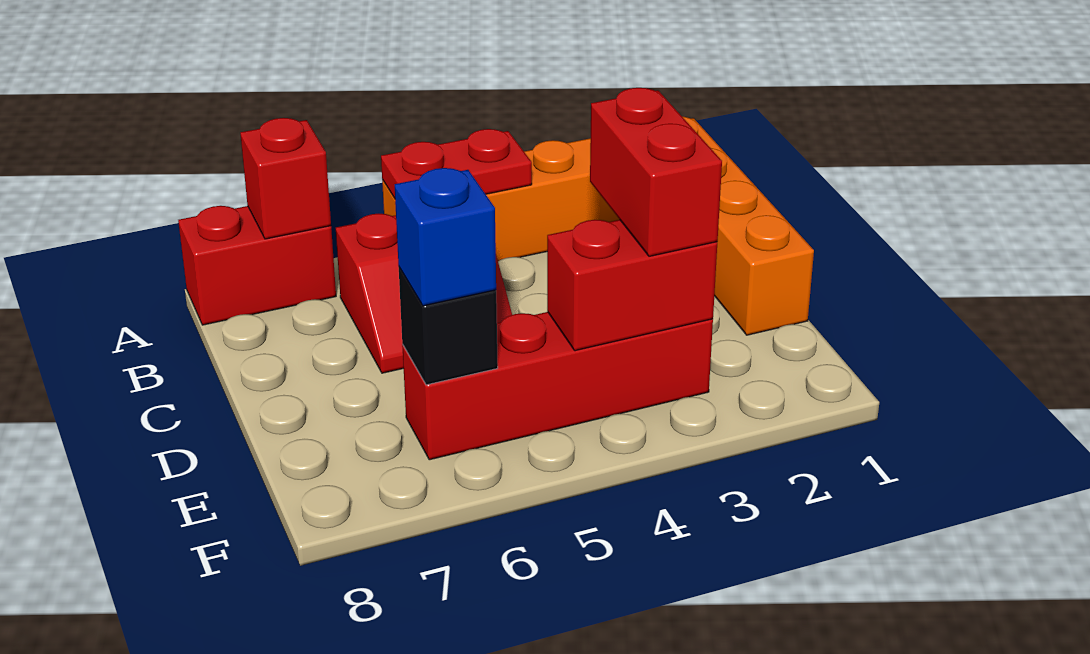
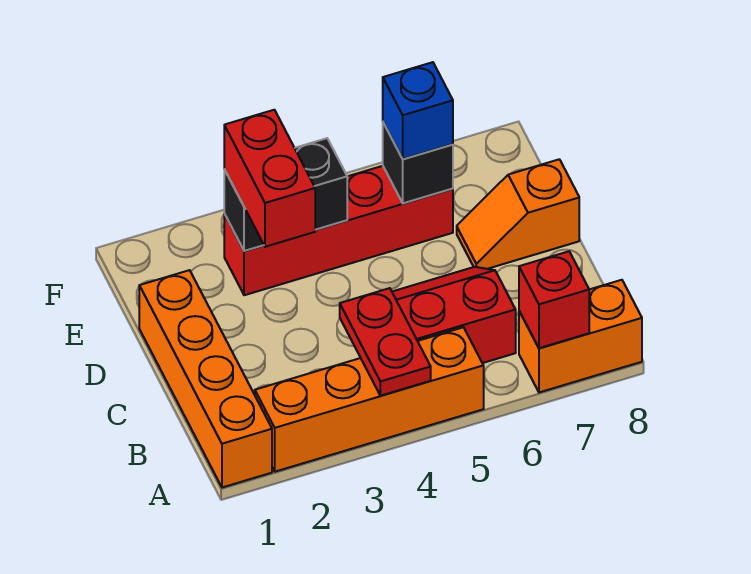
red 1x2 plate [381,129,532,199] -> red 1x2 plate turned to [340,288,431,396]
red 1x2 brick [178,206,336,325] -> orange 1x2 brick [519,280,642,392]
none -> orange 1x2 slope [457,159,579,269]
red 1x2 brick [547,220,717,351] -> black 1x2 brick [224,138,347,251]

